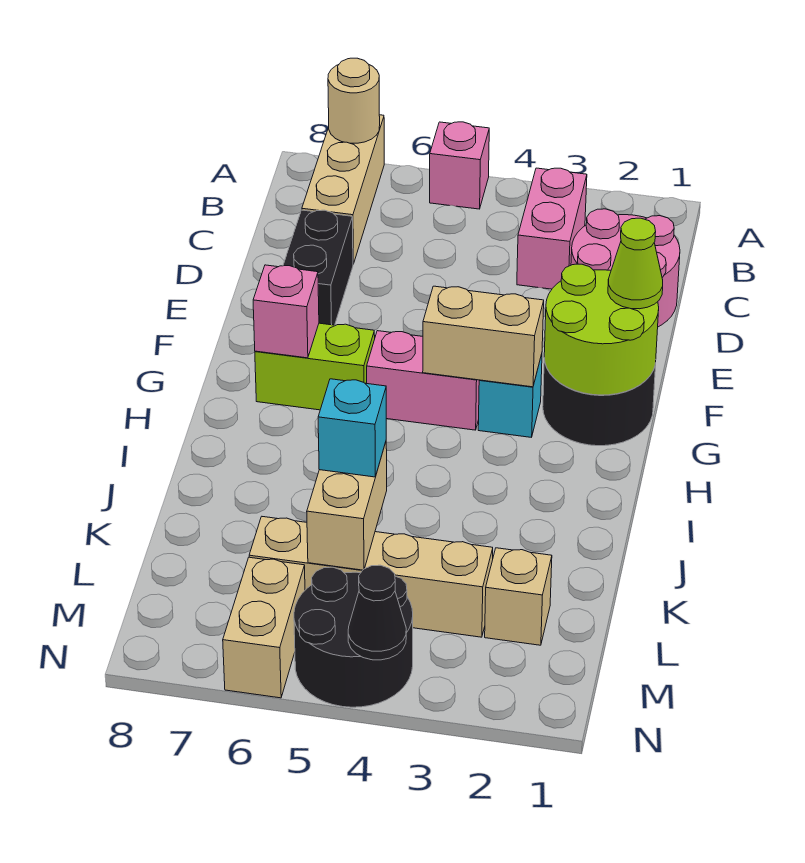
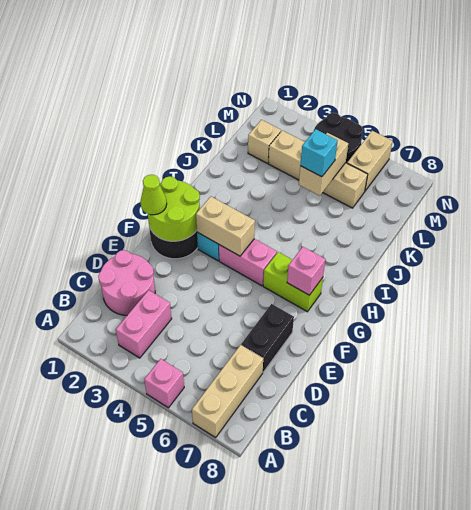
tan 1x1 round brick [328,58,380,143] -> none
black 1x1 cone [348,565,406,660] -> none

